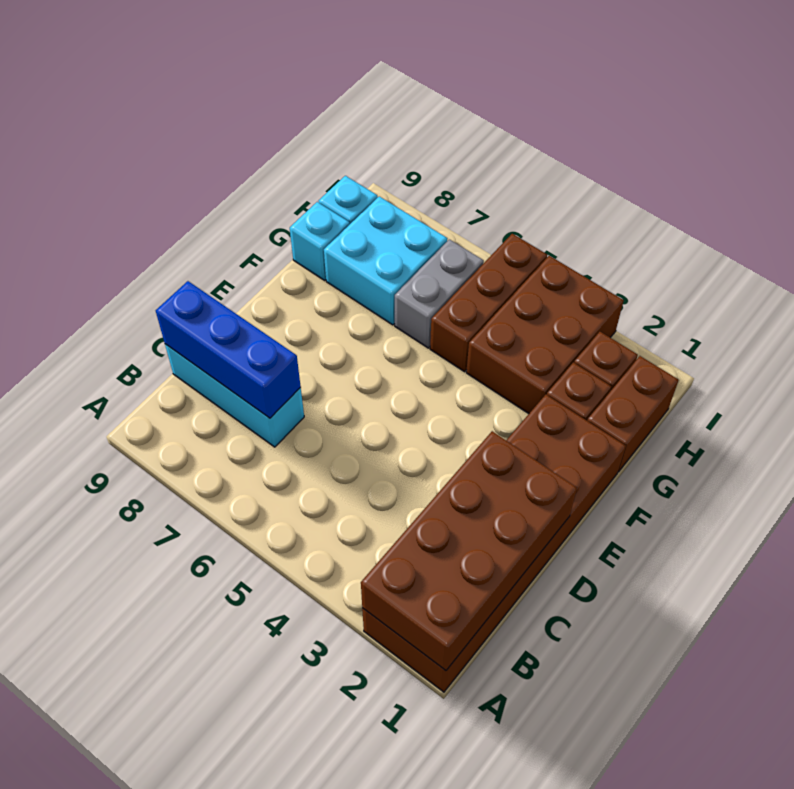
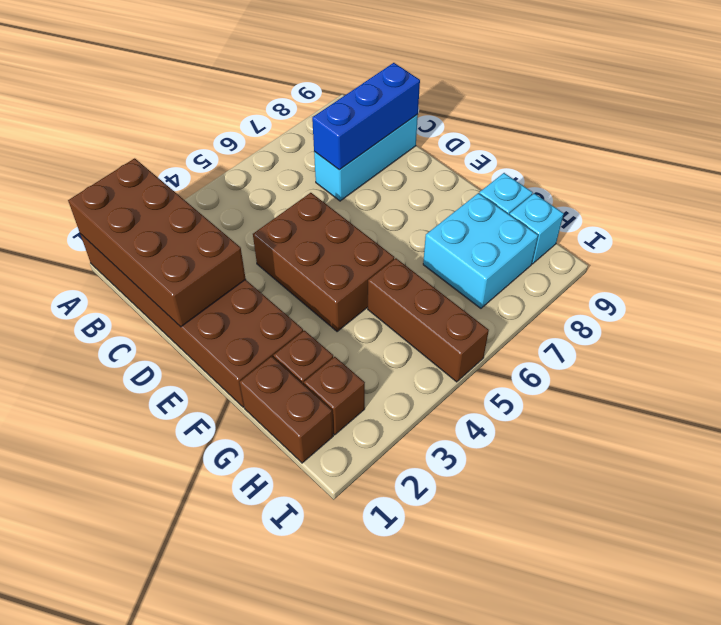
brown 2x3 brick [466,256,624,414] -> brown 2x3 brick moved to [253,193,394,332]
grey 1x2 brick [395,239,484,348] -> none

